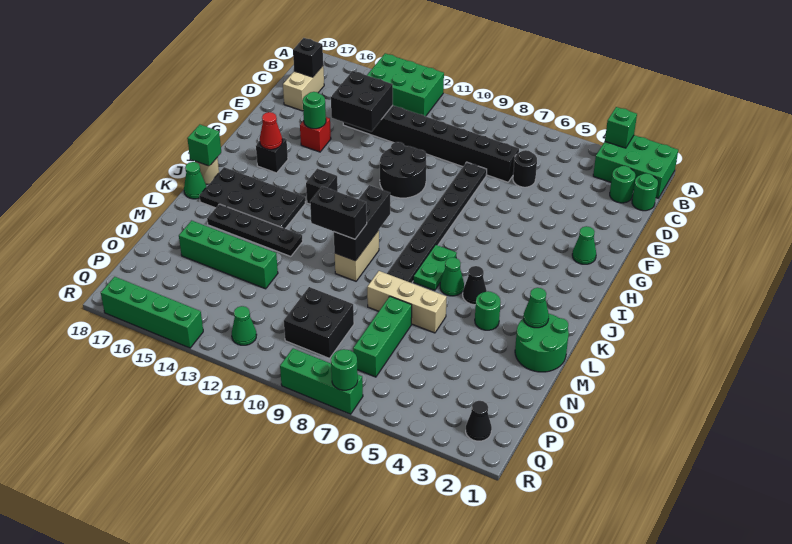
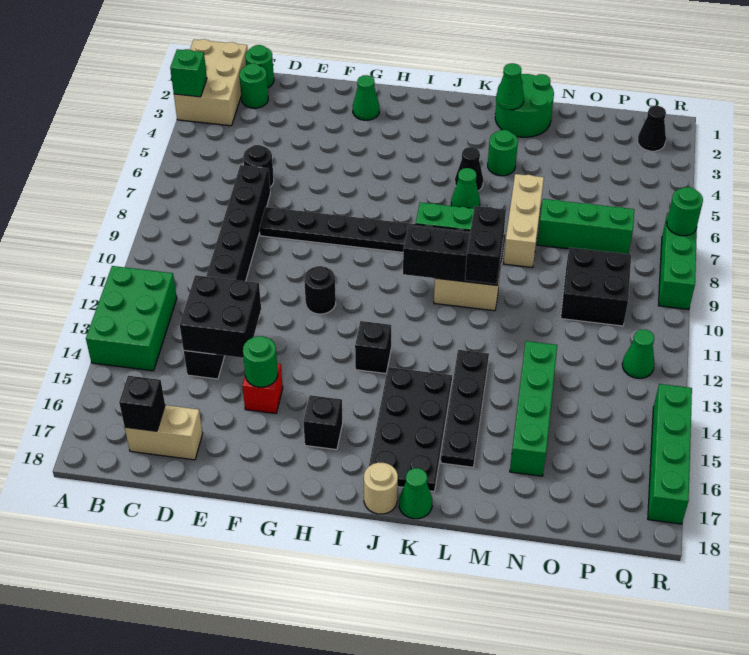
green 2x3 brick [593,135,678,198] -> tan 2x3 brick [174,39,248,126]
black 2x2 round brick [380,142,426,198] -> black 1x1 round brick [304,266,336,314]
red 1x1 cone [260,112,282,150] -> none
green 1x1 brick [187,125,221,166] -> none

